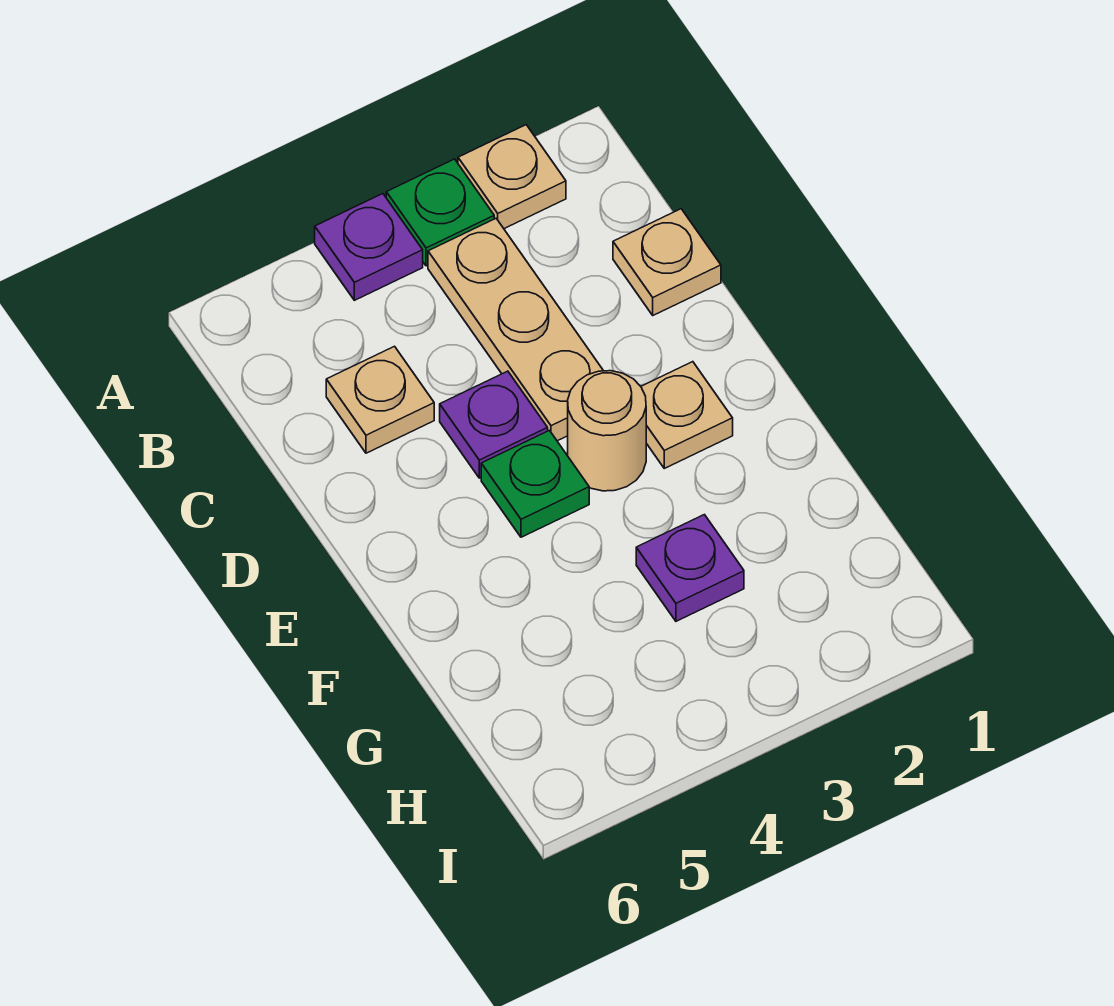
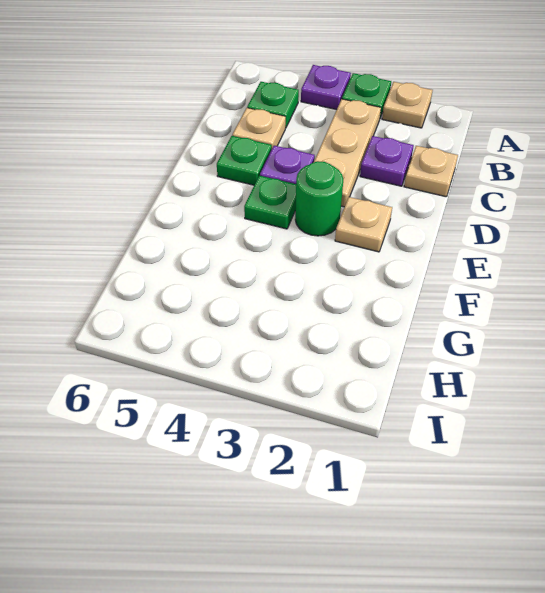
none -> green 1x1 plate [247,82,299,128]
none -> green 1x1 plate [217,136,272,185]
tan 1x1 round brick [568,371,646,491] -> green 1x1 round brick [295,161,343,236]
purple 1x1 plate [636,515,744,621] -> purple 1x1 plate moved to [360,136,414,186]

